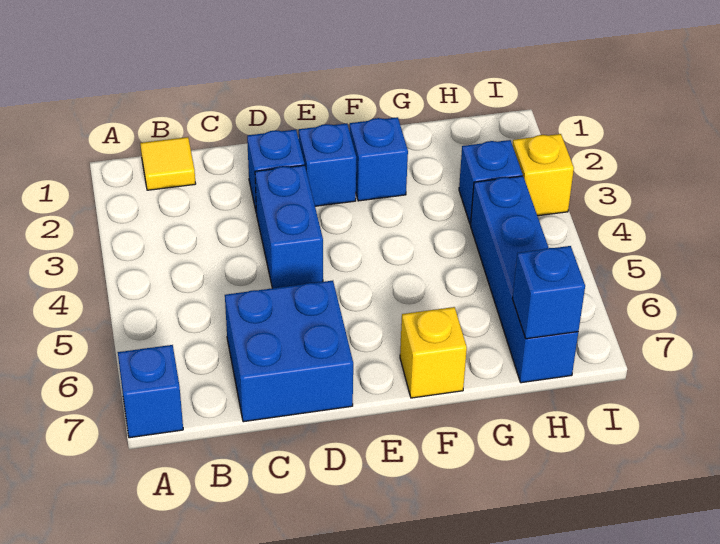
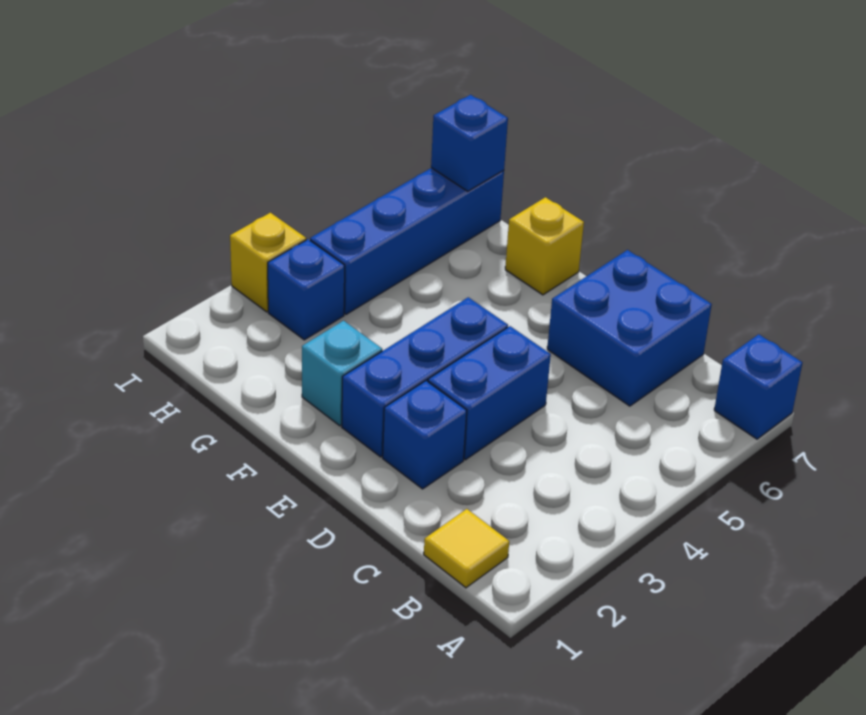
blue 1x1 brick [299,123,356,206] -> blue 1x3 brick [342,297,508,457]
blue 1x1 brick [350,117,408,201] -> cyan 1x1 brick [302,321,382,426]

